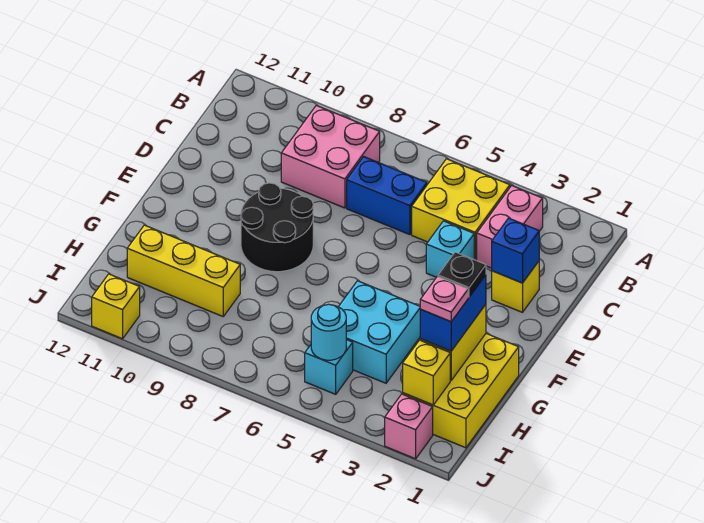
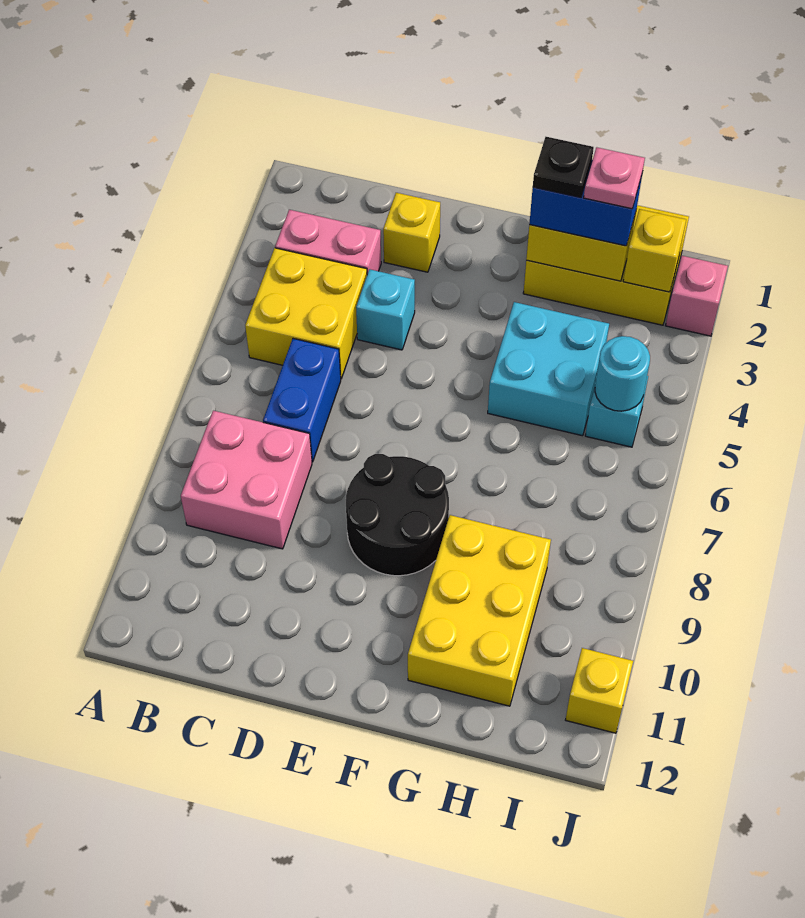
blue 1x1 brick [492,218,539,283] -> none
yellow 1x3 brick [127,225,240,316] -> yellow 2x3 brick [408,515,551,706]

